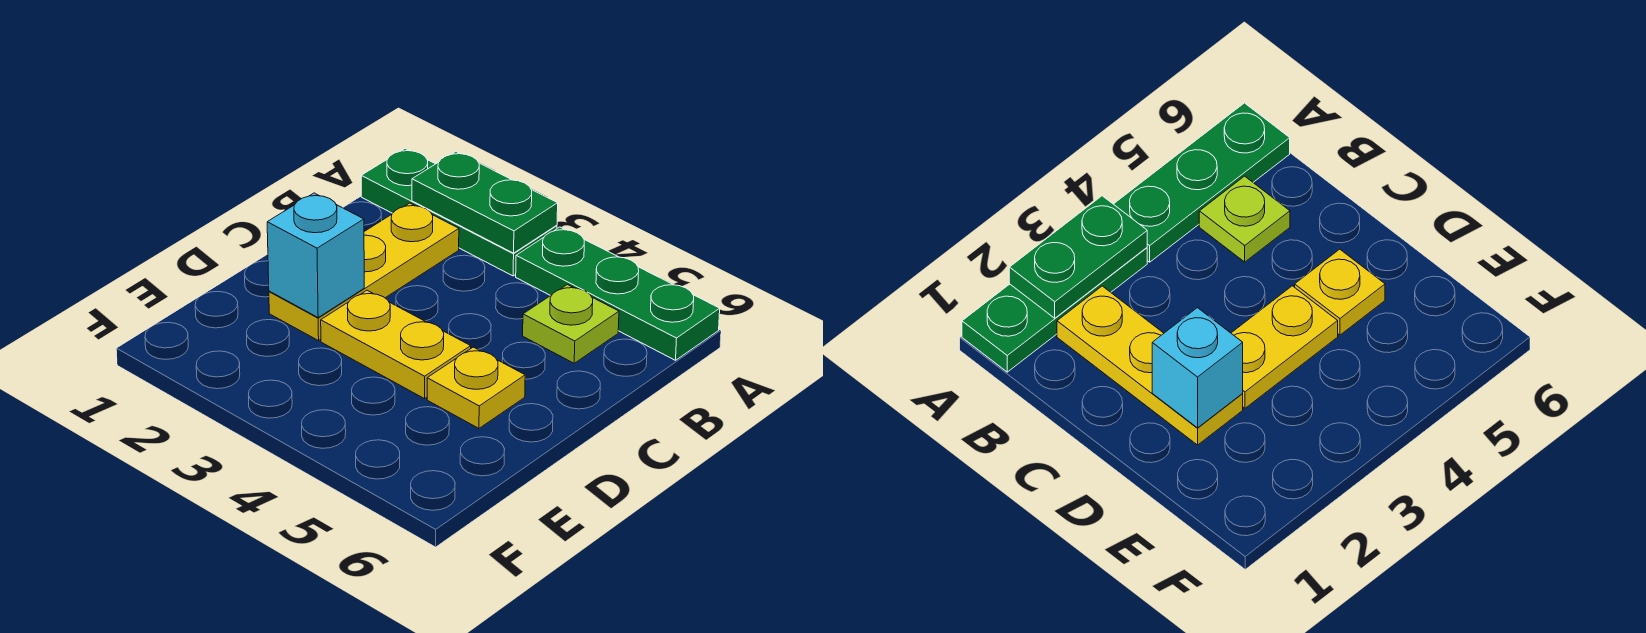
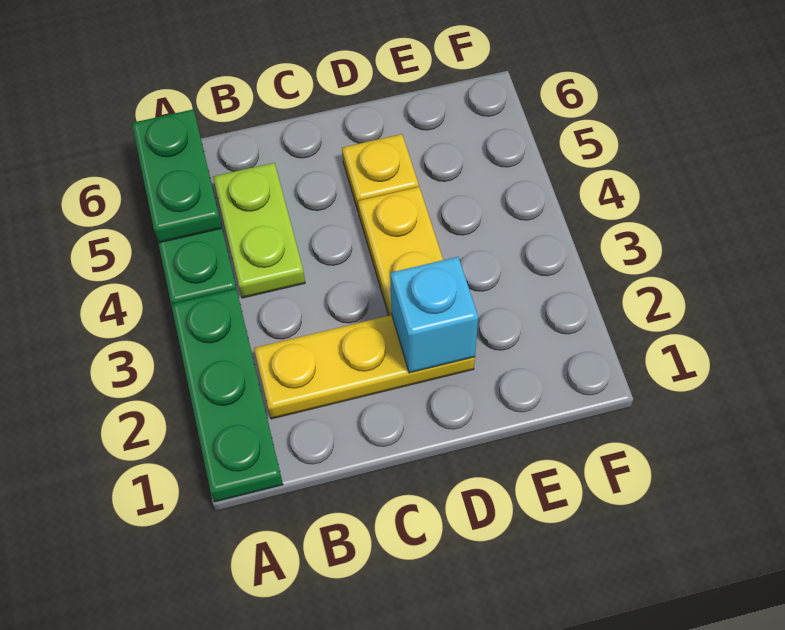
green 1x2 plate [412,152,558,253] -> green 1x2 plate moved to [132,110,222,243]
lime 1x1 plate [523,285,619,363] -> lime 1x2 plate [213,163,305,298]

